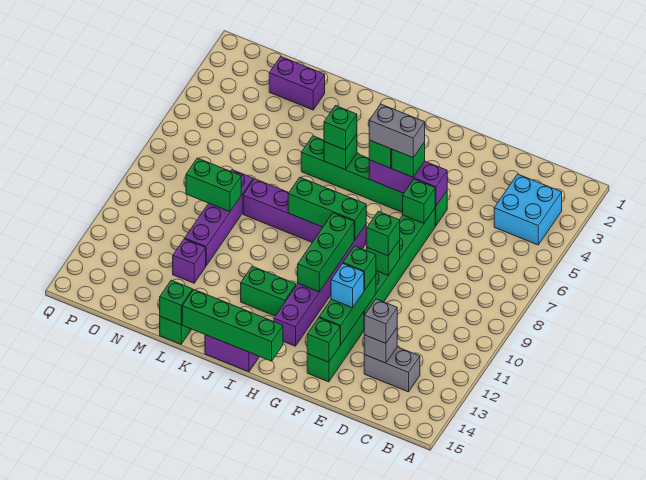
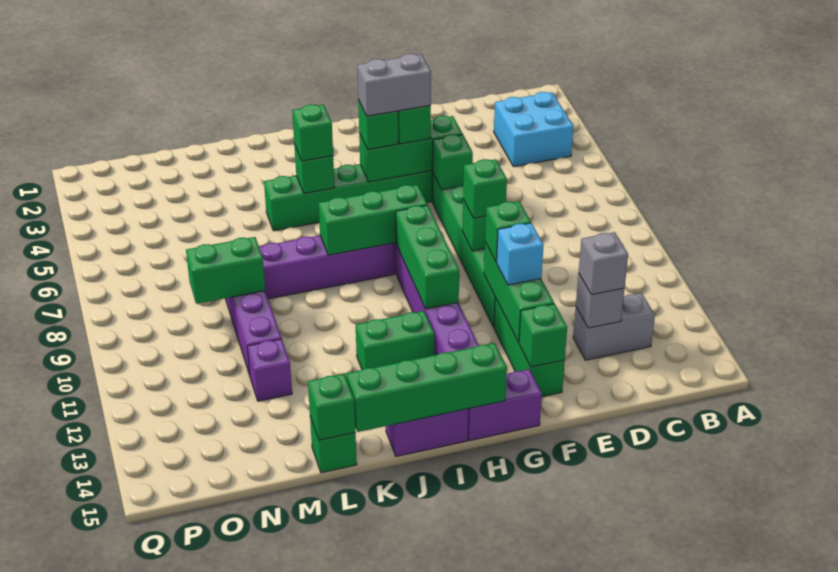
purple 1x3 brick [369,160,447,206] -> green 1x3 brick [359,116,462,182]
purple 1x2 brick [269,57,325,110] -> purple 1x2 brick moved to [468,369,542,441]

